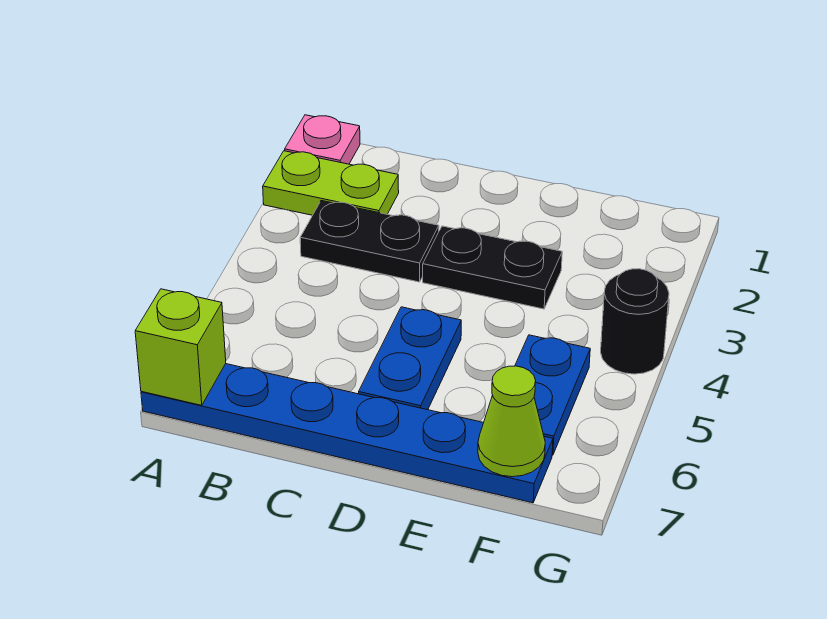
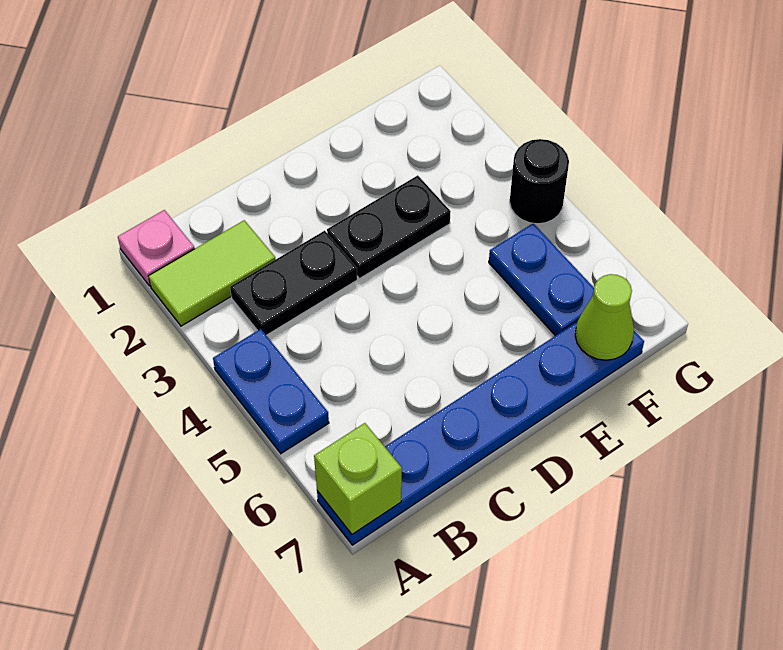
lime 1x2 plate [263,151,399,215] -> lime 1x2 tile [149,220,275,326]
blue 1x2 plate [359,307,461,410] -> blue 1x2 plate moved to [213,329,329,453]

